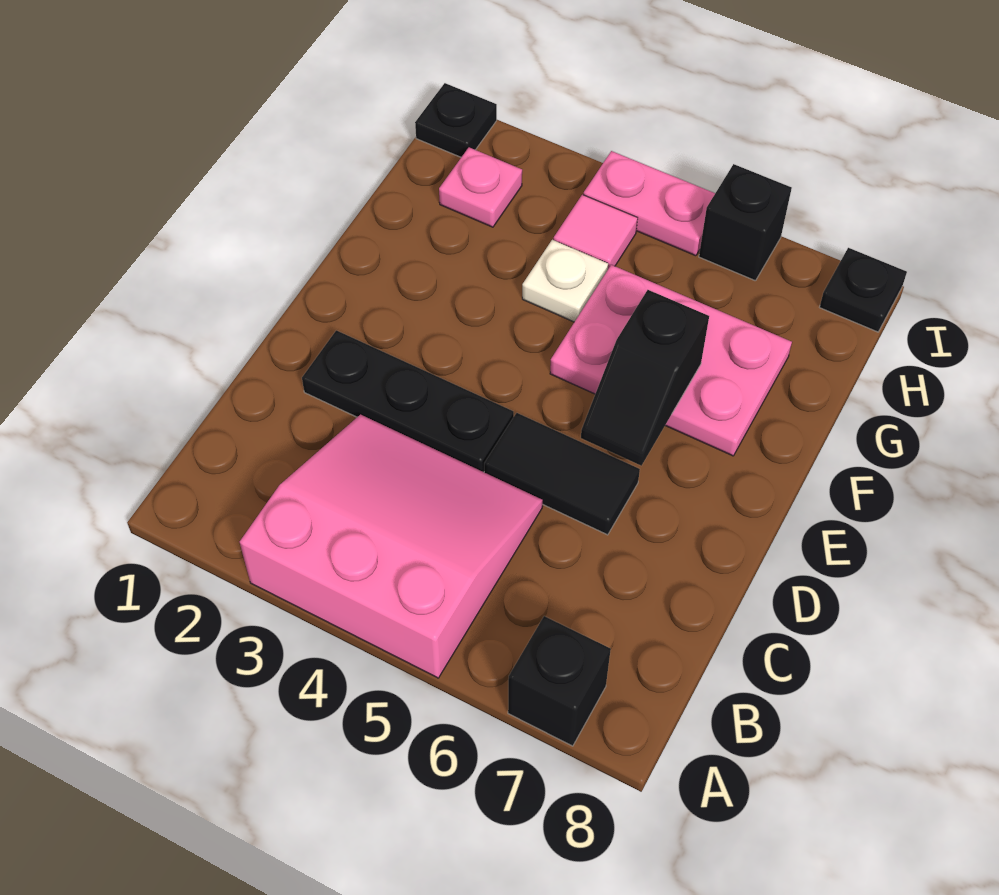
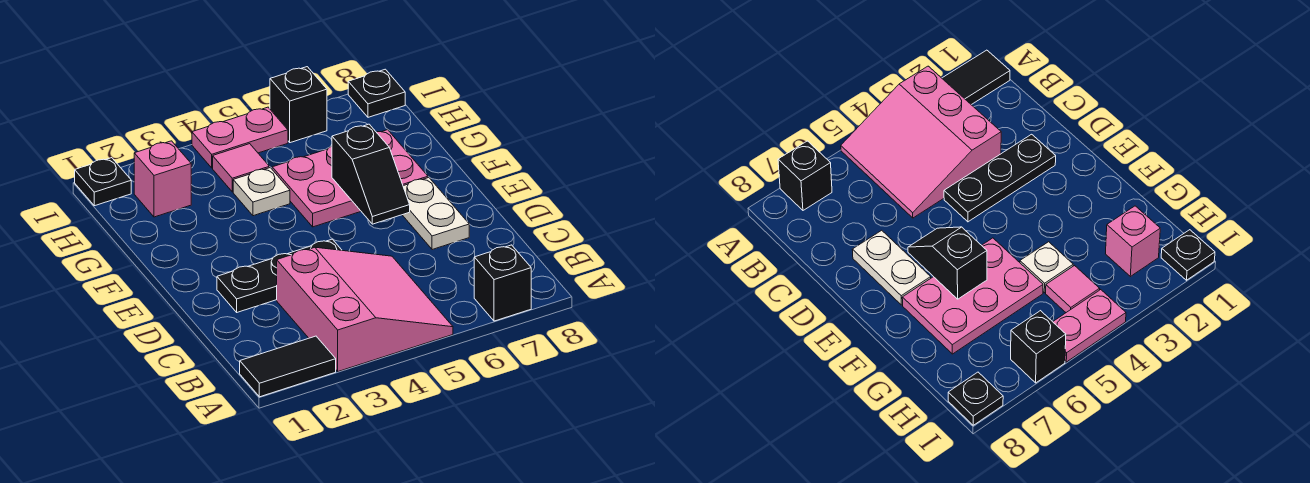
pink 3x3 slope [240,415,543,678] -> pink 3x3 slope turned to [277,247,453,371]
black 1x2 tile [484,413,640,535] -> black 1x2 tile moved to [240,336,336,397]
none -> white 1x2 plate [403,178,469,250]
pink 1x1 plate [439,147,522,227] -> pink 1x1 brick [134,141,191,217]

